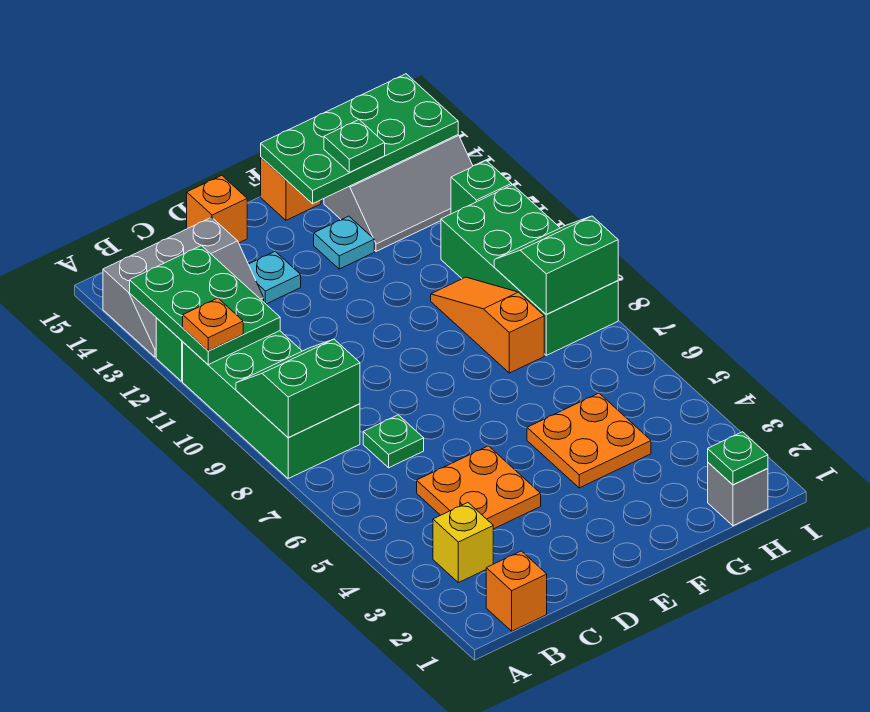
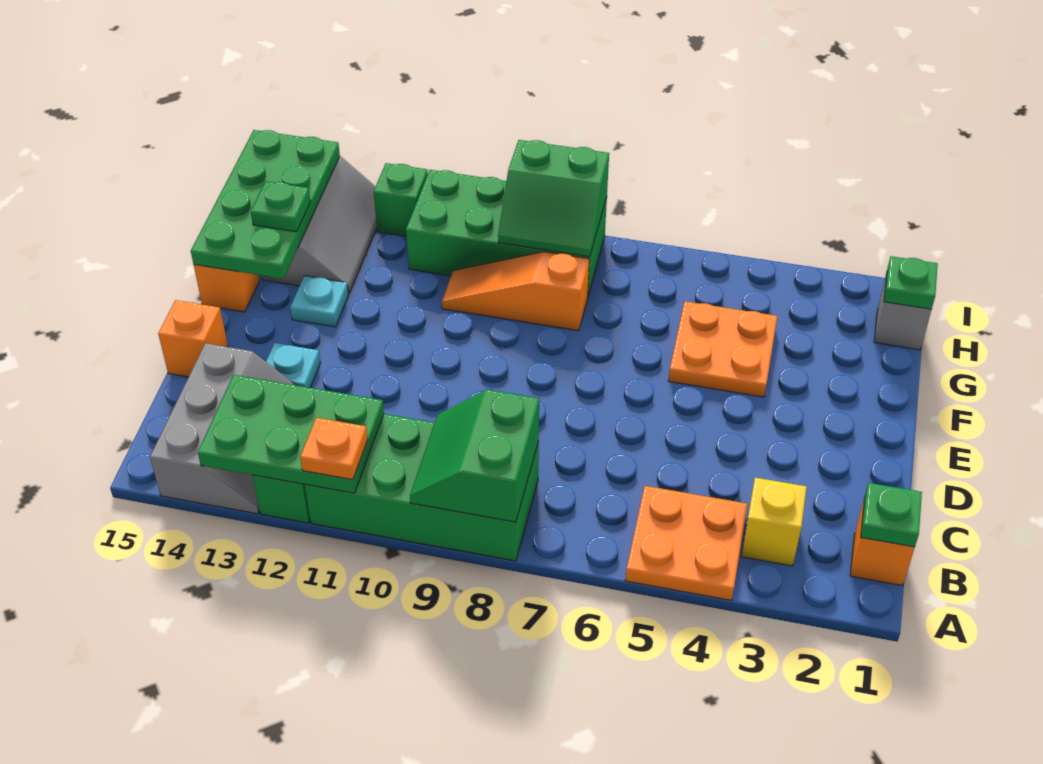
orange 2x2 plate [417,446,541,529] -> orange 2x2 plate moved to [625,486,747,600]
green 1x1 plate [363,415,424,468] -> green 1x1 plate moved to [861,483,922,547]
green 2x2 slope [494,216,618,315] -> green 2x2 slope turned to [498,140,609,257]

